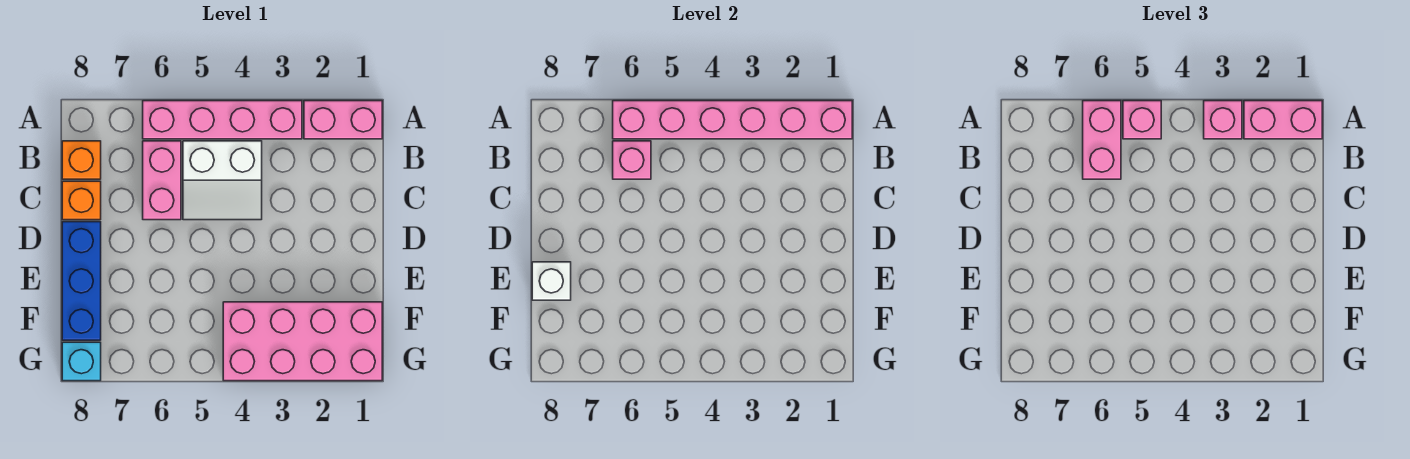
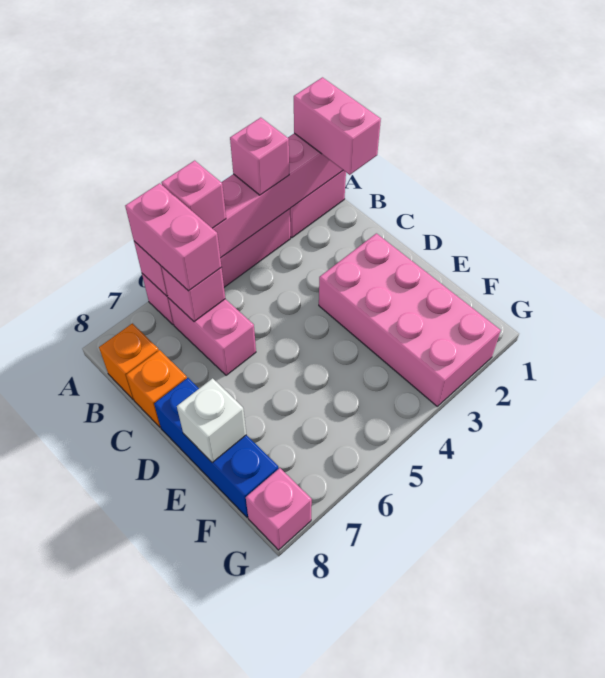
pink 1x2 brick [1244,101,1322,139] -> pink 1x2 brick turned to [294,77,381,175]
white 2x2 slope [183,141,262,220] -> none
pink 2x4 brick [223,302,382,381] -> pink 2x4 brick turned to [319,233,501,406]
cyan 1x1 brick [62,342,101,381] -> pink 1x1 brick [246,468,312,550]

